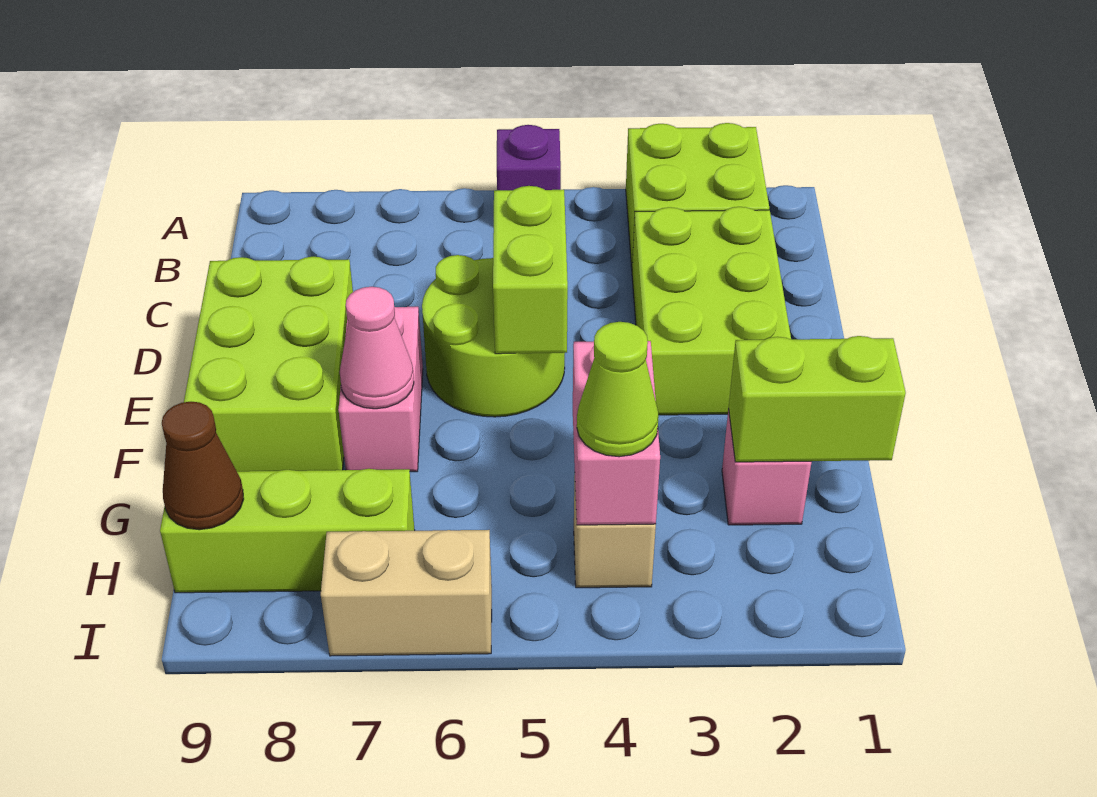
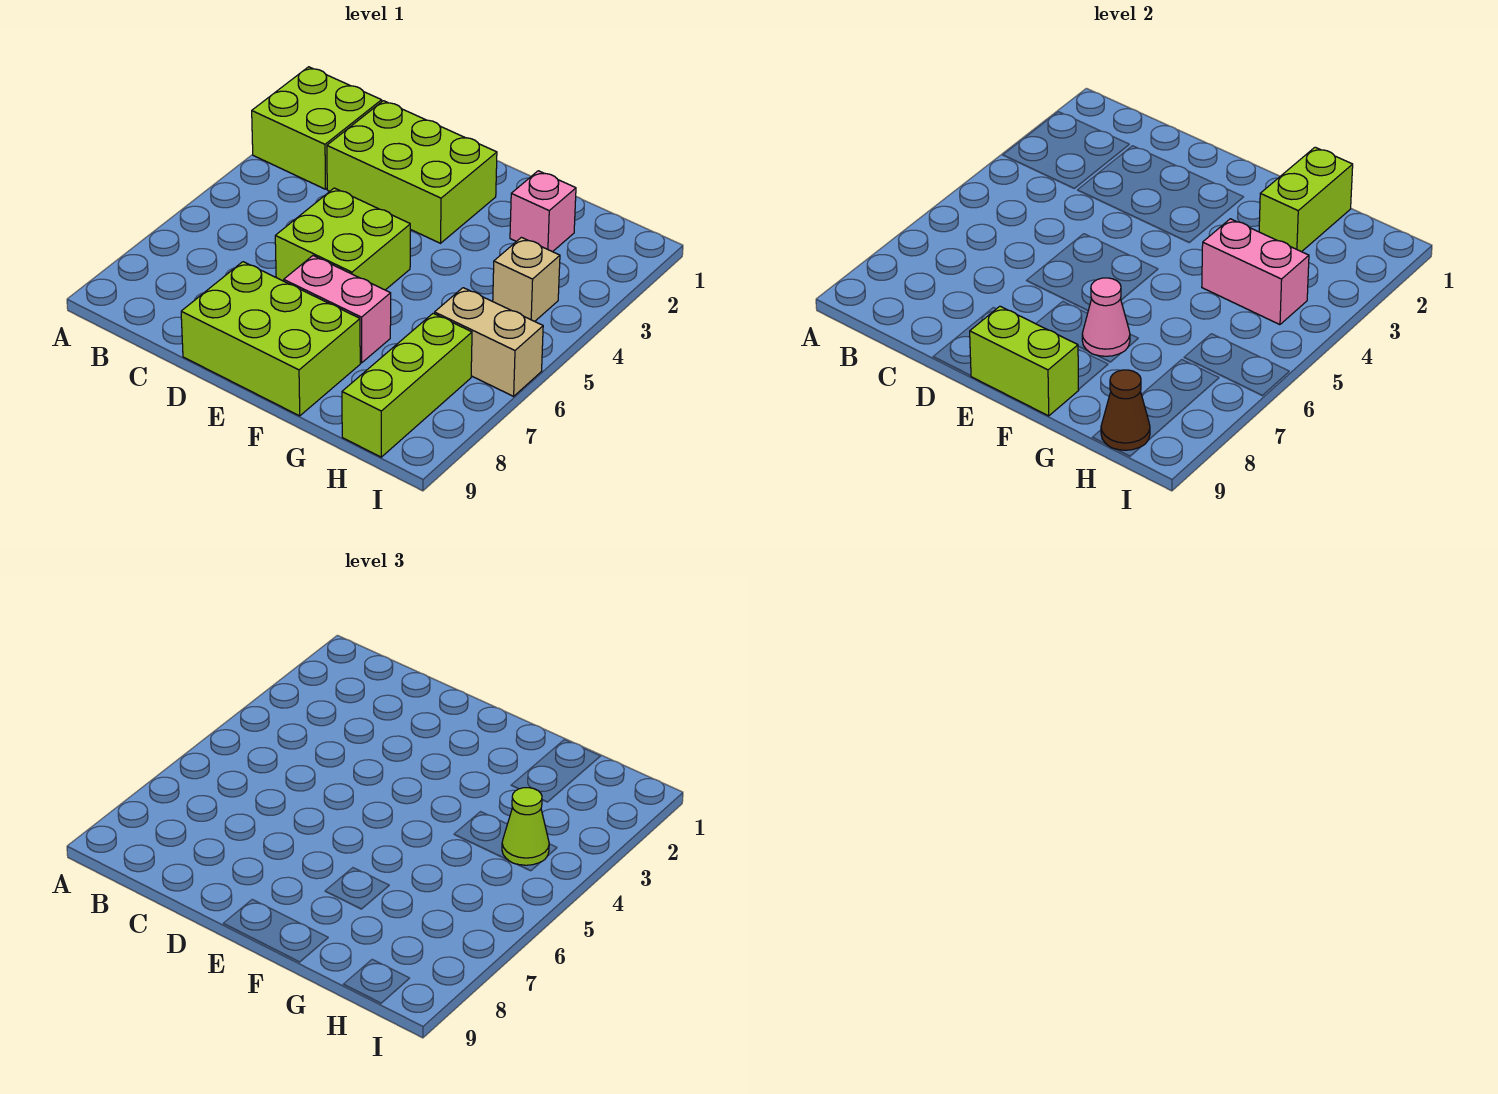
purple 1x1 brick [497,125,561,190] -> none
lime 2x2 round brick [422,255,565,417] -> lime 2x2 brick [275,188,410,290]
lime 1x2 brick [493,186,568,354] -> lime 1x2 brick moved to [970,306,1078,416]
tan 1x2 brick [321,530,492,656] -> tan 1x2 brick turned to [434,288,543,396]

